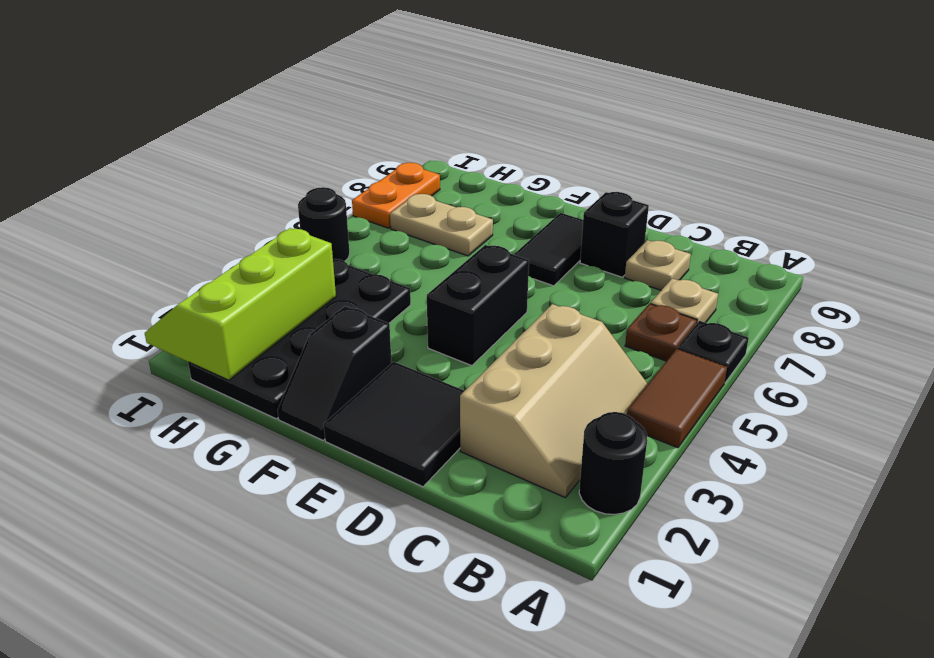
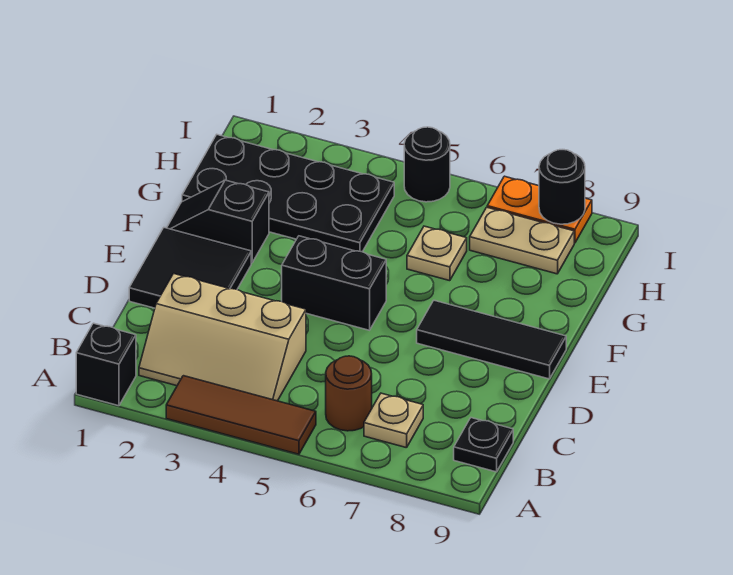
black 1x1 round brick [579,412,647,514] -> black 1x1 round brick moved to [539,150,585,224]
brown 1x2 tile [627,349,727,448] -> brown 1x3 tile [166,376,316,454]
black 1x1 plate [678,321,749,382] -> black 1x1 plate moved to [454,418,513,472]
brown 1x1 plate [625,304,697,361] -> brown 1x1 round brick [326,356,372,431]
tan 1x1 plate [625,240,691,290] -> tan 1x1 plate moved to [407,226,467,281]
black 1x1 brick [580,192,649,277] -> black 1x1 brick moved to [76,323,136,406]
black 1x2 tile [514,213,583,286] -> black 1x3 tile [417,300,566,379]
tan 1x2 plate [390,194,493,256] -> tan 1x2 plate turned to [470,207,574,274]
lime 2x3 slope [145,228,336,380] -> none

